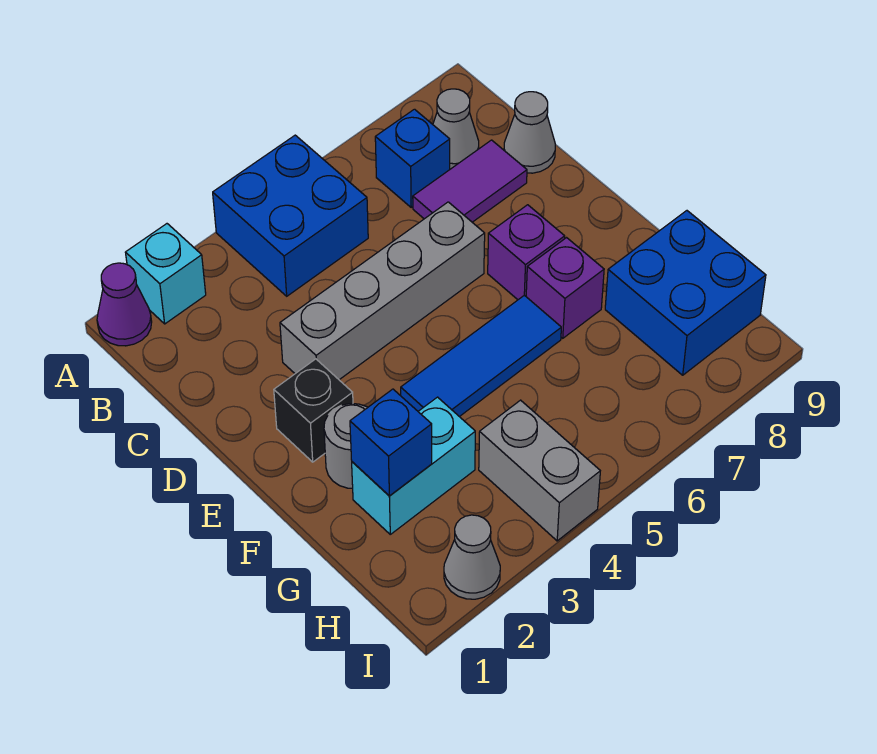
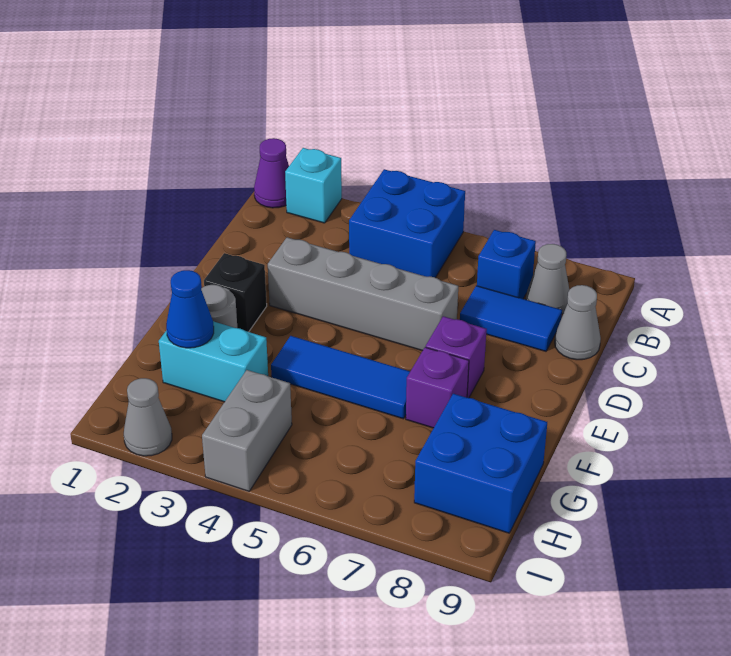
purple 1x2 tile [413,140,527,222] -> blue 1x2 tile [460,286,562,351]
blue 1x1 brick [350,389,432,496] -> blue 1x1 cone [166,270,214,348]

